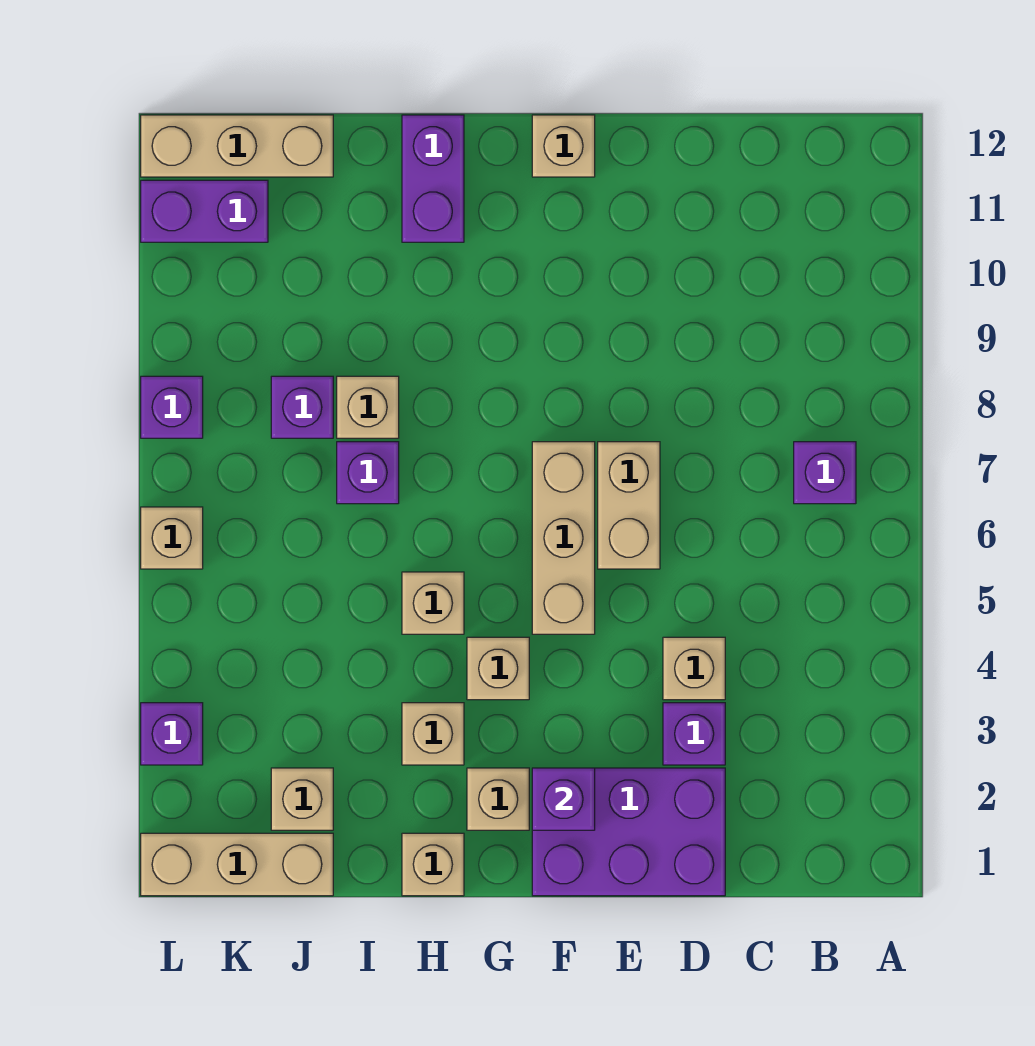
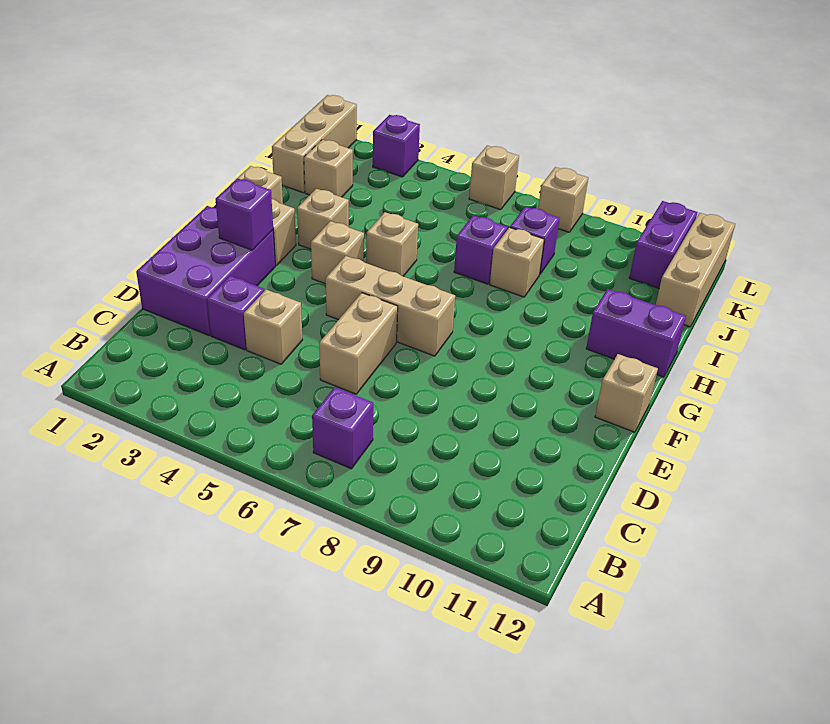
tan 1x2 brick [598,442,660,569] -> tan 1x2 brick turned to [319,293,398,394]
purple 1x1 brick [141,376,203,438] -> tan 1x1 brick [538,167,588,232]

